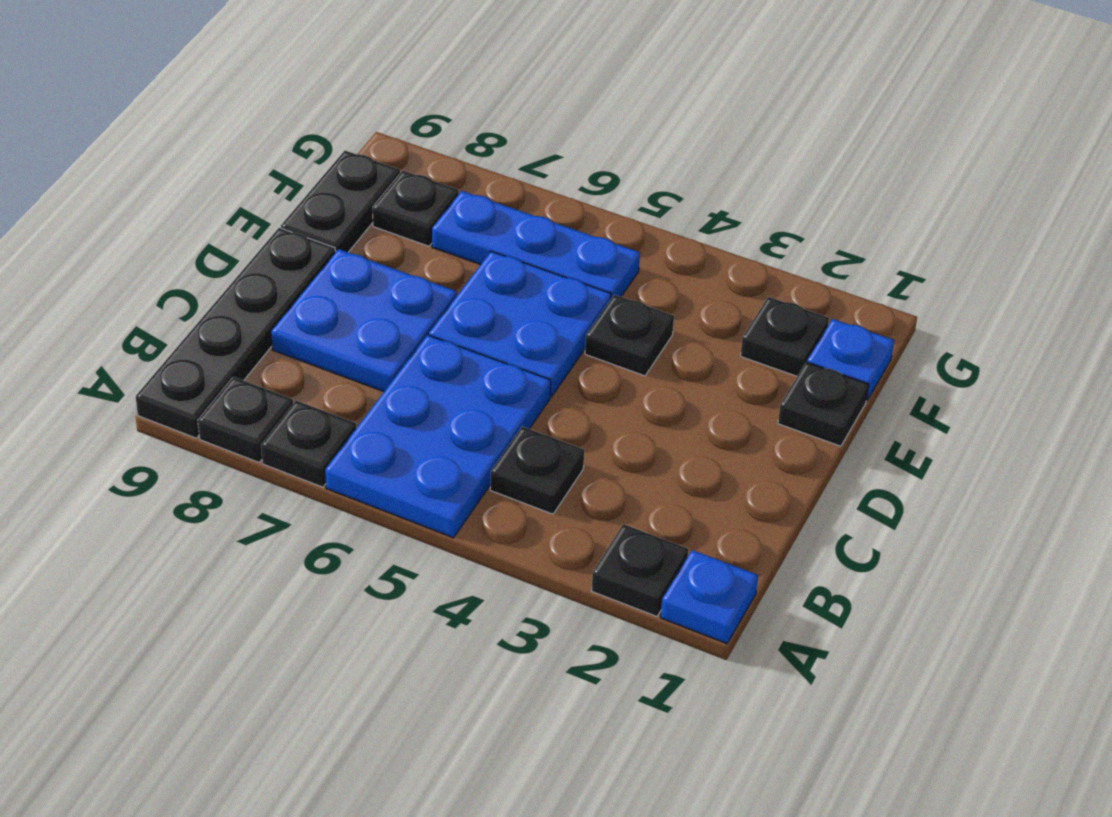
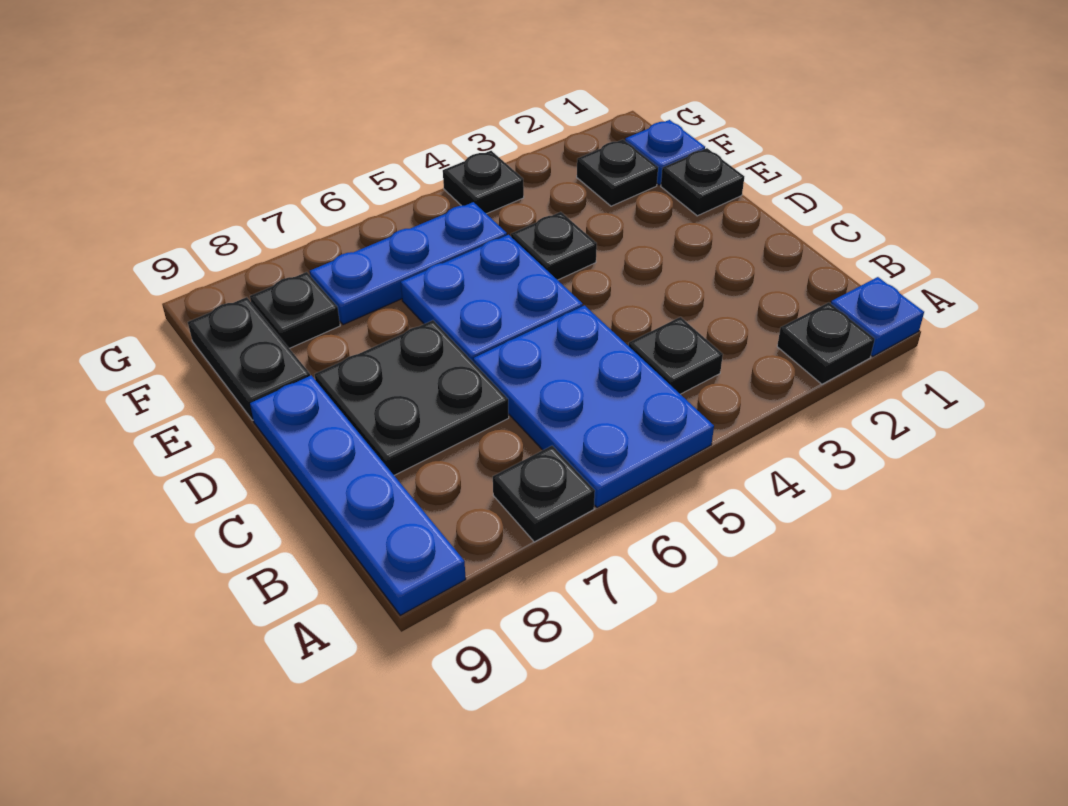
black 1x1 plate [198,377,293,462] -> black 1x1 plate moved to [443,151,524,214]
black 1x4 plate [136,228,336,438] -> blue 1x4 plate [250,375,466,615]
blue 2x2 plate [271,249,457,392] -> black 2x2 plate [315,320,509,475]

